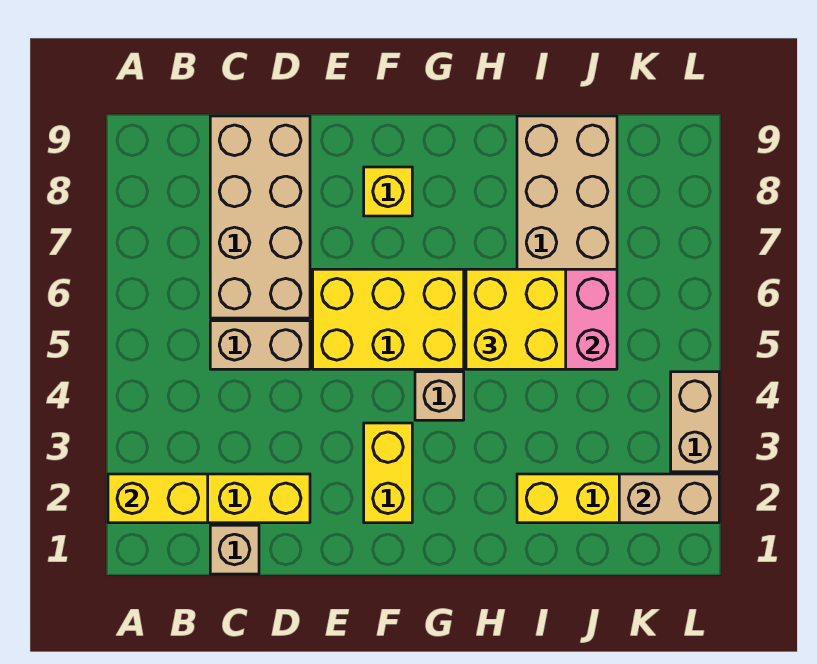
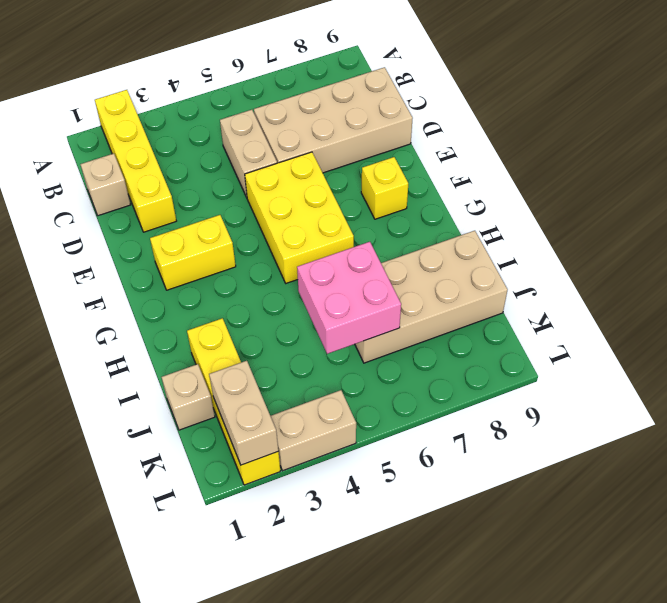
yellow 1x2 brick [108,474,208,523] -> none
tan 1x1 brick [415,372,464,420] -> tan 1x1 brick moved to [162,364,215,430]
yellow 2x2 brick [466,269,566,369] -> none

